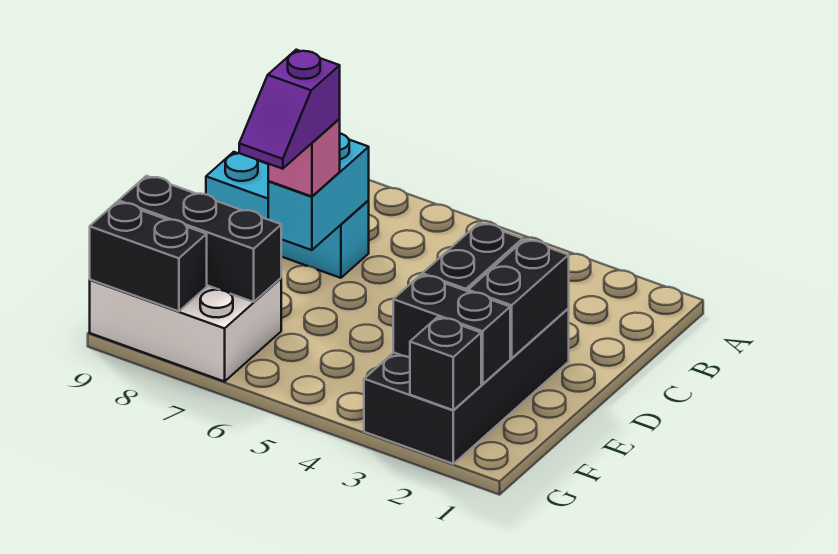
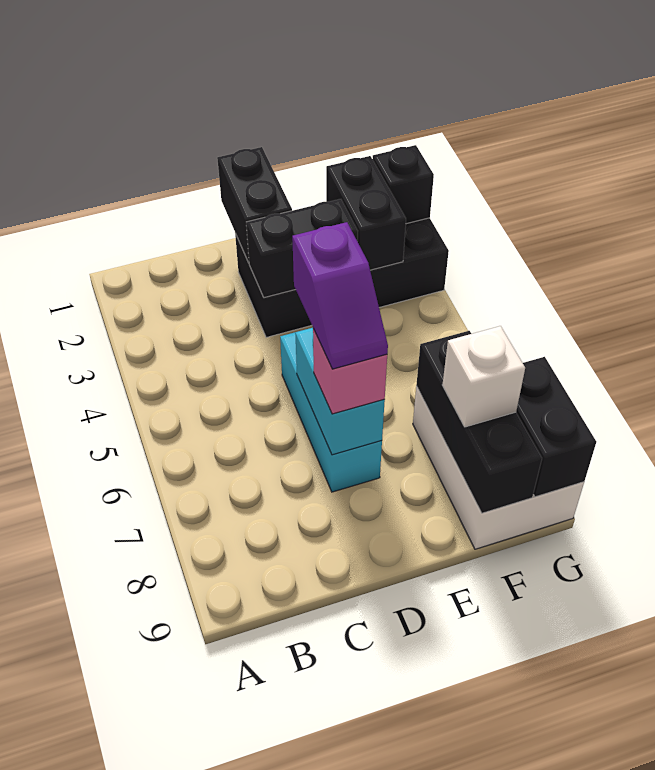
cyan 1x3 brick [206,152,369,278] -> cyan 1x3 brick moved to [280,332,382,492]
cyan 1x2 brick [268,134,369,250] -> cyan 1x2 brick turned to [295,328,385,455]
black 1x2 brick [468,239,569,358] -> black 1x2 brick turned to [217,147,292,263]
purple 1x2 slope [239,50,340,169] -> purple 1x2 slope turned to [292,222,388,369]
none -> white 1x1 brick [442,326,525,427]

